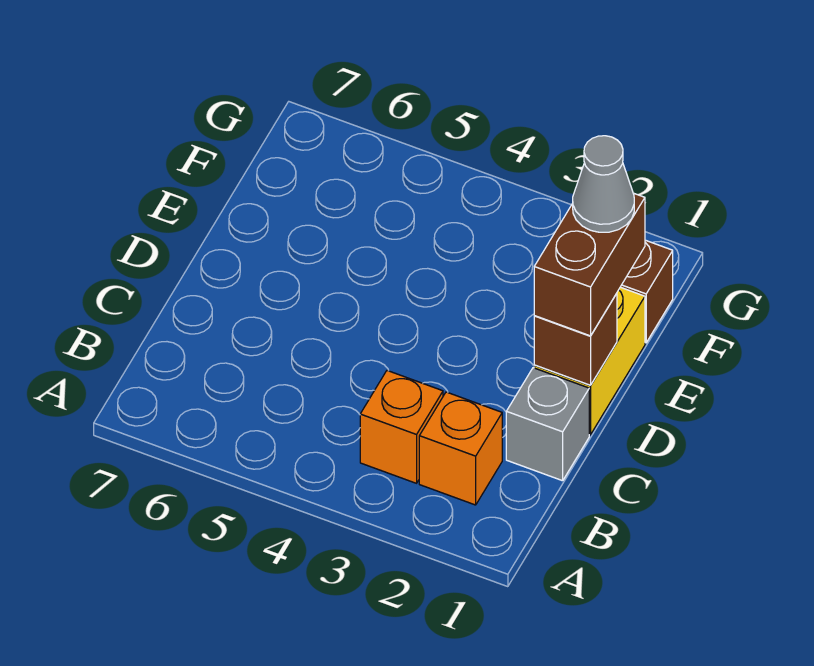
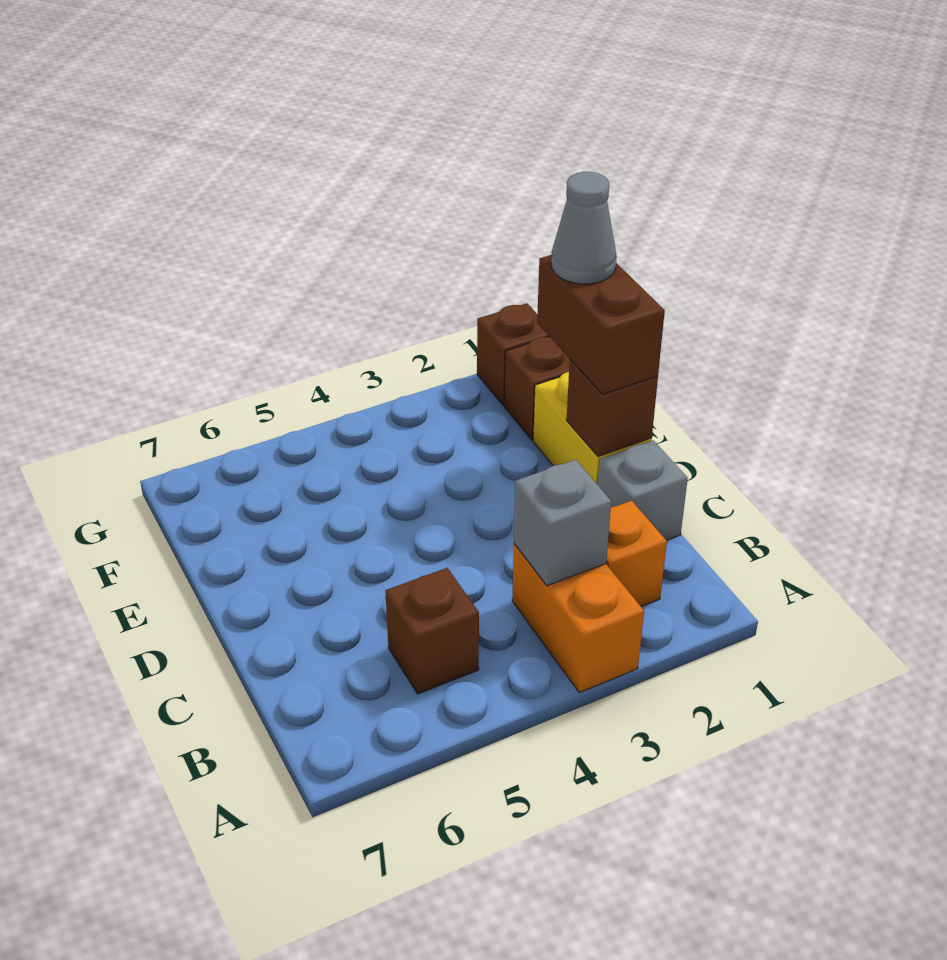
orange 1x1 brick [360,371,443,483] -> orange 1x2 brick [512,544,644,693]
none -> grey 1x1 brick [514,460,611,586]
none -> brown 1x1 brick [385,568,479,694]
none -> brown 1x1 brick [477,303,549,406]

